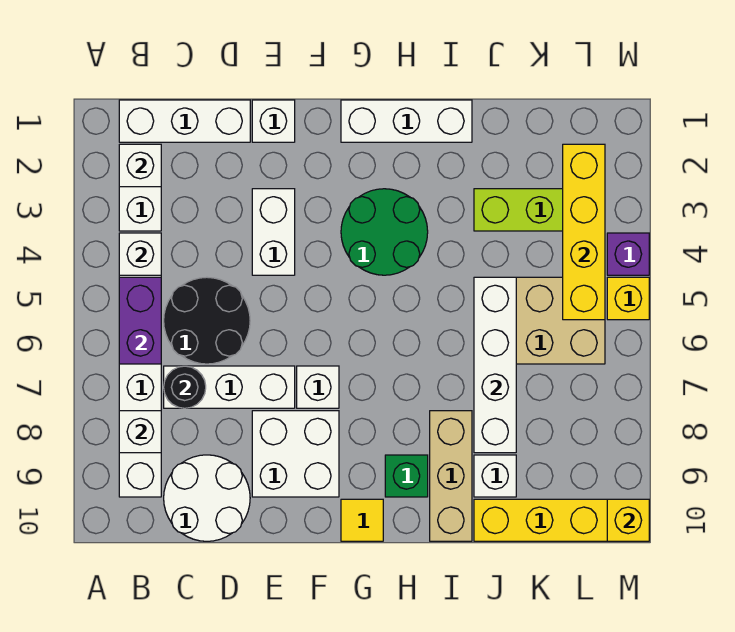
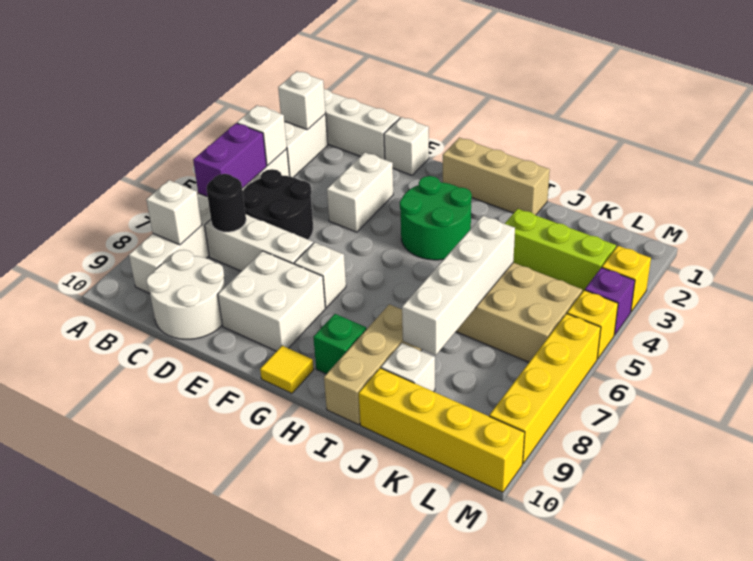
white 1x3 brick [341,100,472,142] -> tan 1x3 brick [443,138,550,215]
yellow 1x4 brick [563,144,605,320] -> yellow 1x4 brick moved to [489,314,601,463]
yellow 1x1 brick [607,499,649,541] -> yellow 1x1 brick moved to [602,246,651,312]

